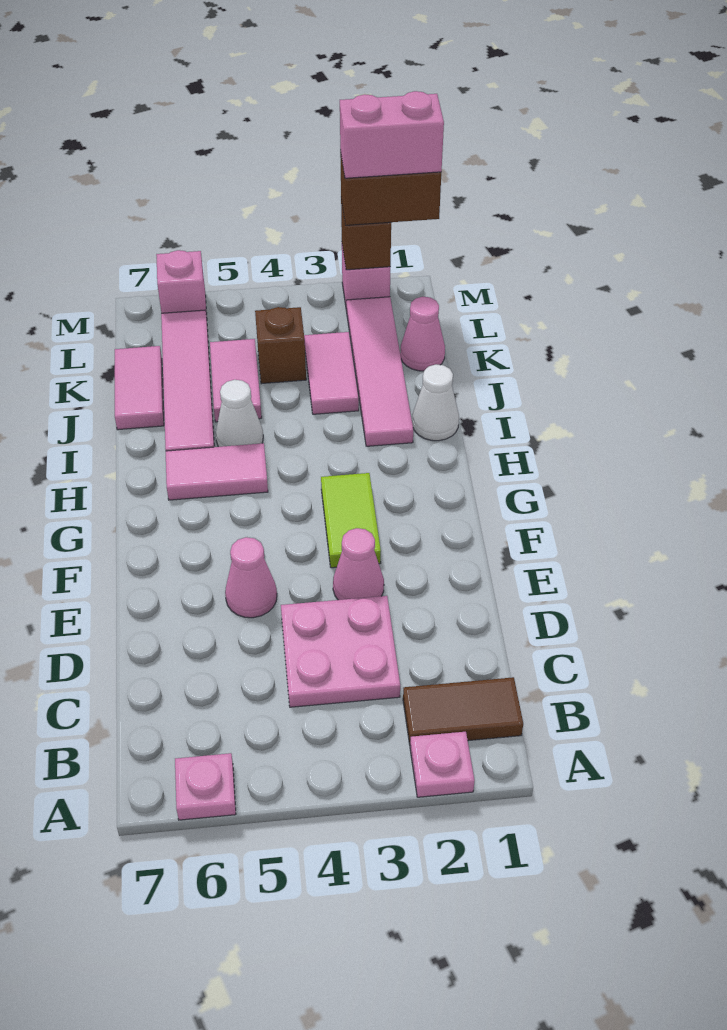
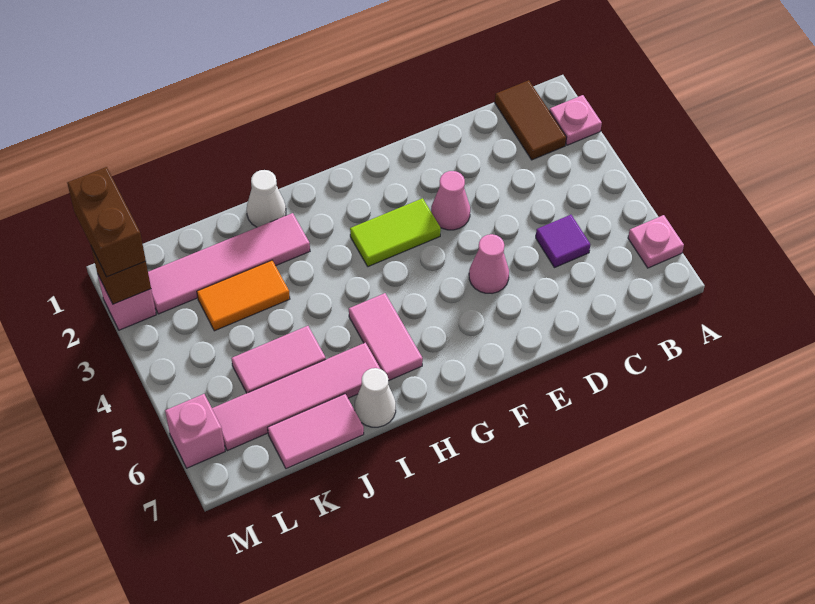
pink 2x2 plate [281,596,400,707] -> none
none -> purple 1x1 tile [536,215,590,267]
white 1x1 cone [216,380,263,447] -> white 1x1 cone moved to [355,368,396,427]
pink 1x2 tile [304,332,359,414] -> orange 1x2 tile [197,260,290,331]
pink 1x1 cone [400,297,445,371] -> none
brown 1x1 brick [255,307,306,384] -> none
pink 1x2 brick [340,91,444,178] -> none

